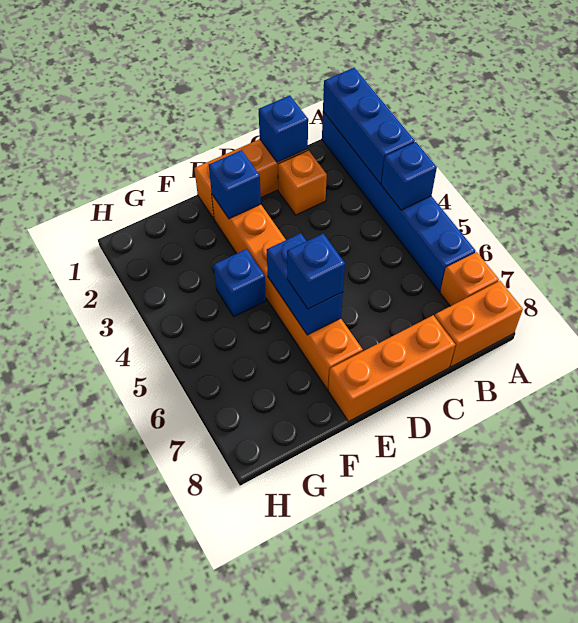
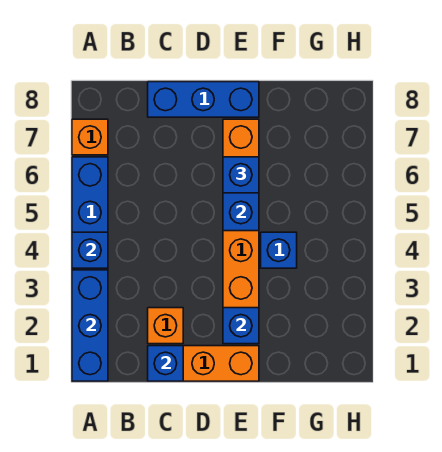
orange 1x2 brick [434,281,523,367] -> none
orange 1x3 brick [328,315,455,421] -> blue 1x3 brick [148,82,259,117]

